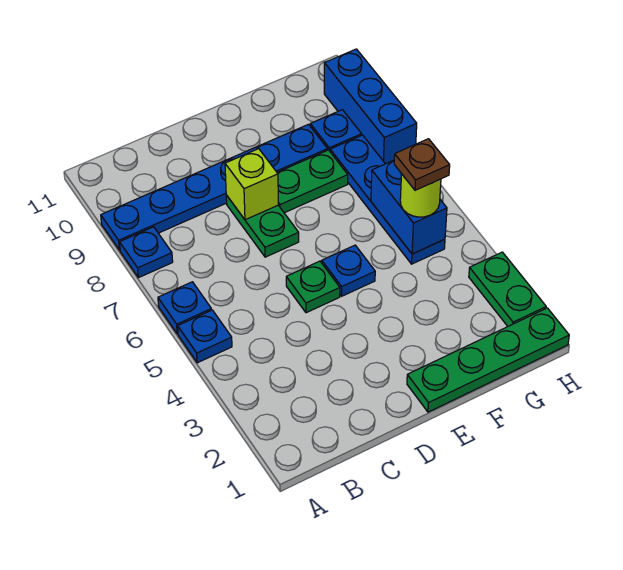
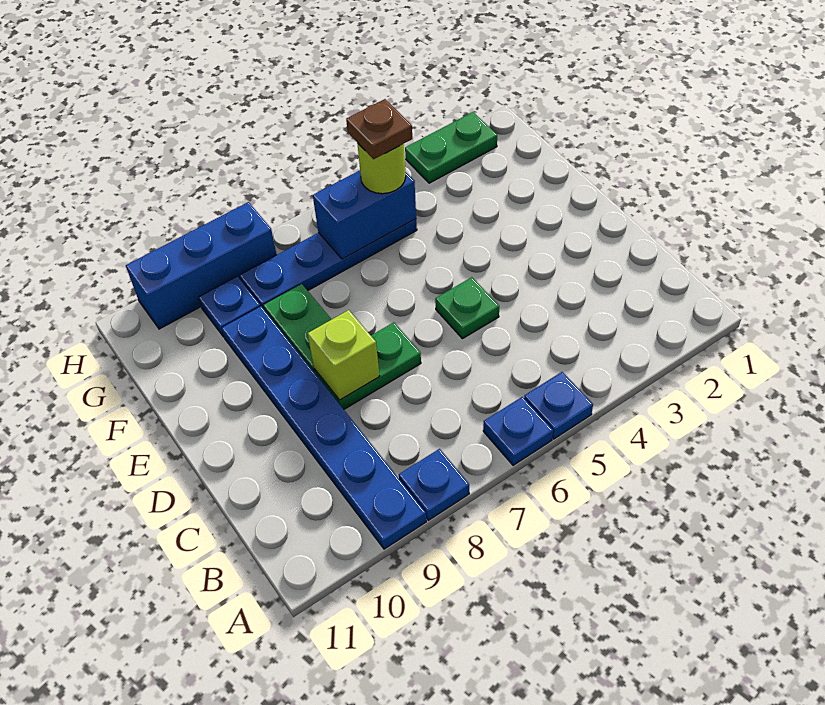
green 1x4 plate [407,308,569,412] -> none
blue 1x1 plate [322,245,375,296] -> none

